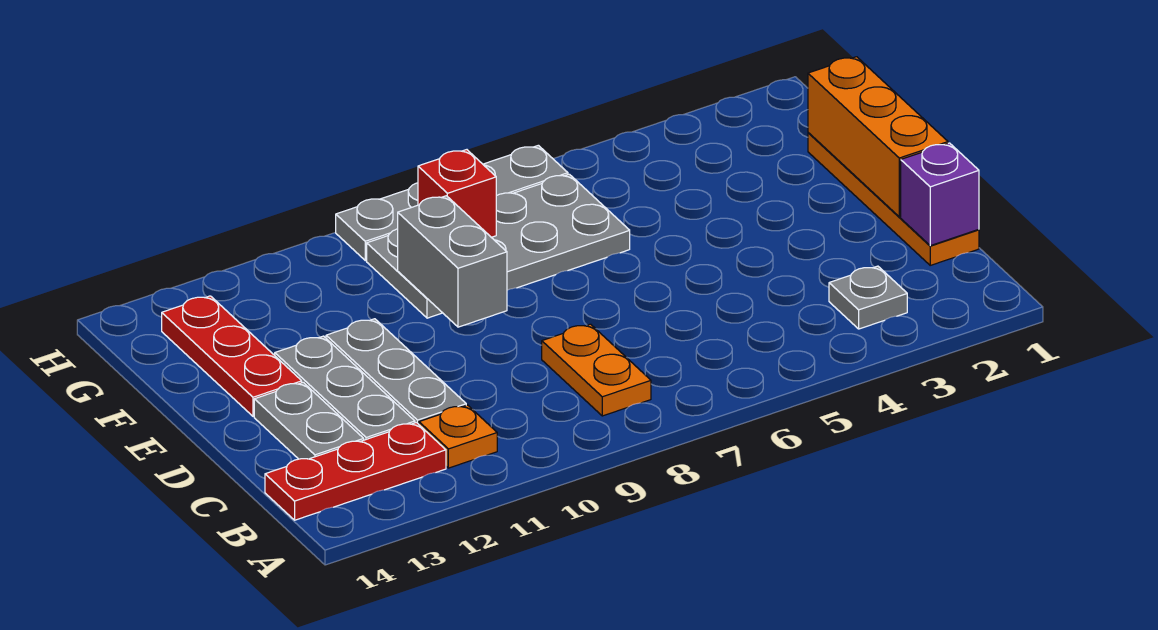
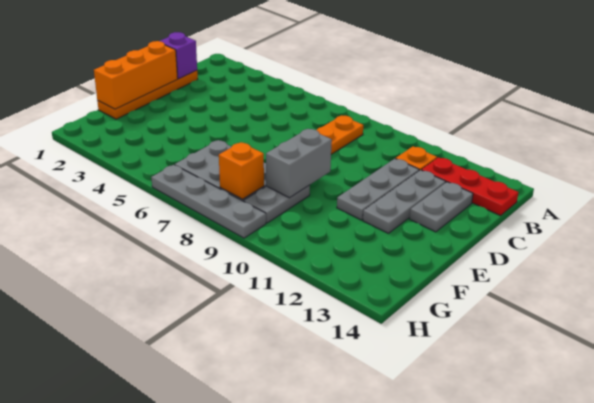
grey 1x1 plate [829,266,907,329] -> none
red 1x3 plate [162,296,302,416] -> none
red 1x1 brick [418,150,496,237] -> orange 1x1 brick [219,142,264,199]

